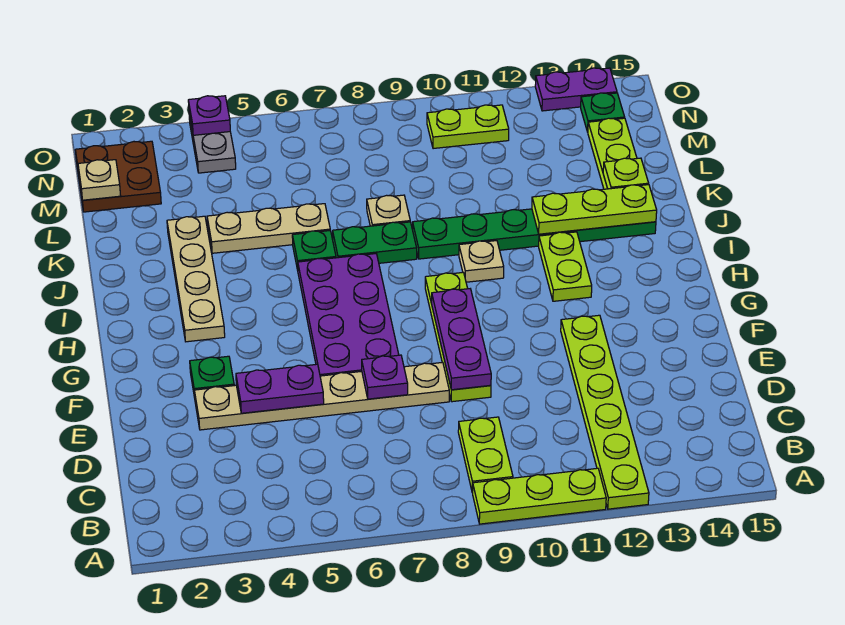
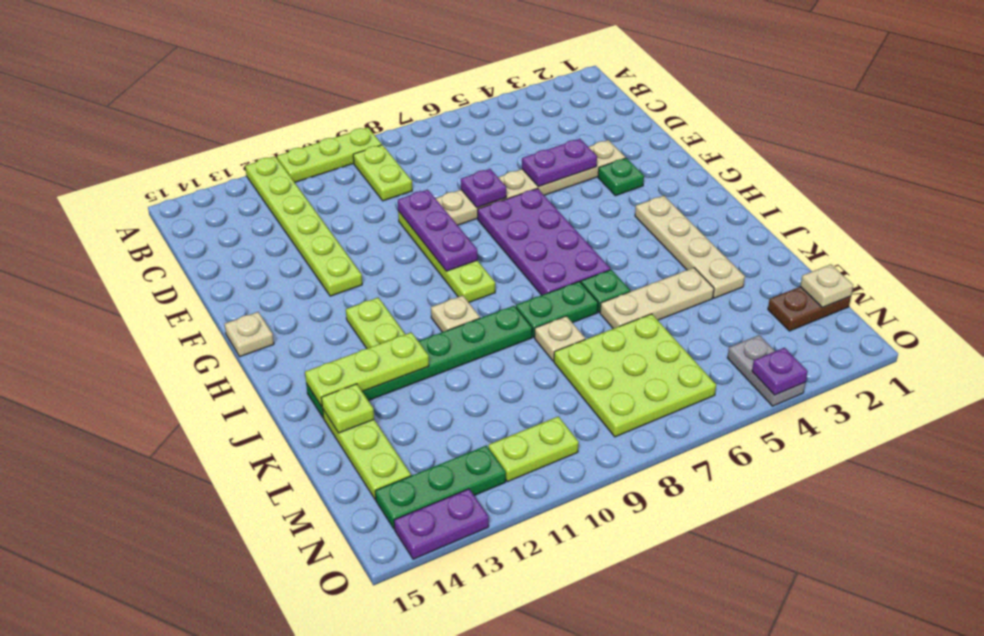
none -> tan 1x1 plate [224,312,274,357]
none -> lime 3x3 plate [554,314,716,437]
brown 2x2 plate [76,141,161,212] -> brown 1x2 plate [768,287,851,331]
green 1x1 plate [581,93,625,132] -> green 1x3 plate [375,446,506,529]

